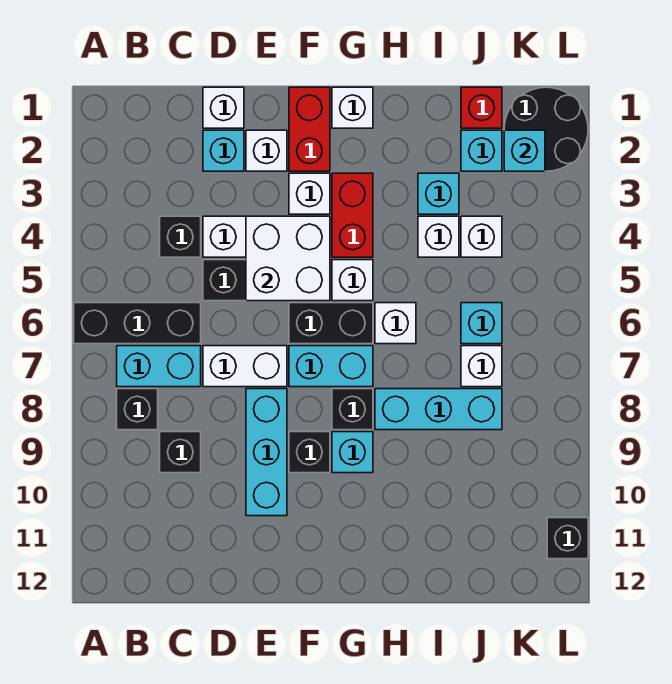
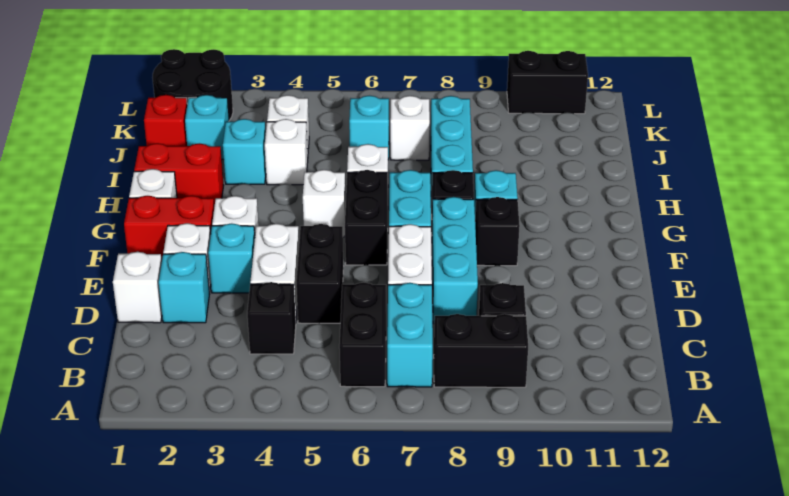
black 1x3 brick [74,303,201,344] -> black 1x2 brick [339,282,386,387]
black 1x1 brick [117,389,158,430] -> black 1x2 brick [434,314,528,387]
white 2x2 brick [246,216,330,301] -> none
cyan 1x3 brick [246,389,287,516] -> cyan 1x3 brick turned to [432,197,478,323]
red 1x2 brick [332,173,373,257] -> red 1x2 brick moved to [134,143,224,206]
cyan 1x1 brick [504,130,545,171] -> cyan 1x1 brick moved to [208,223,255,293]
black 1x1 brick [547,518,588,559] -> black 1x2 brick [507,51,588,114]

